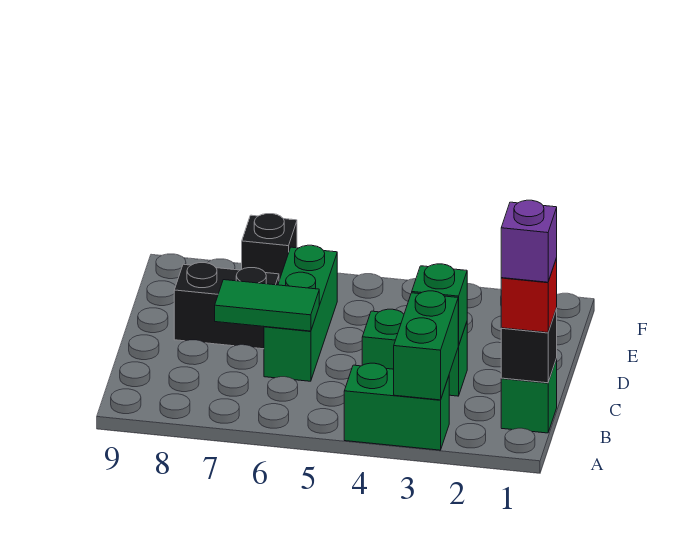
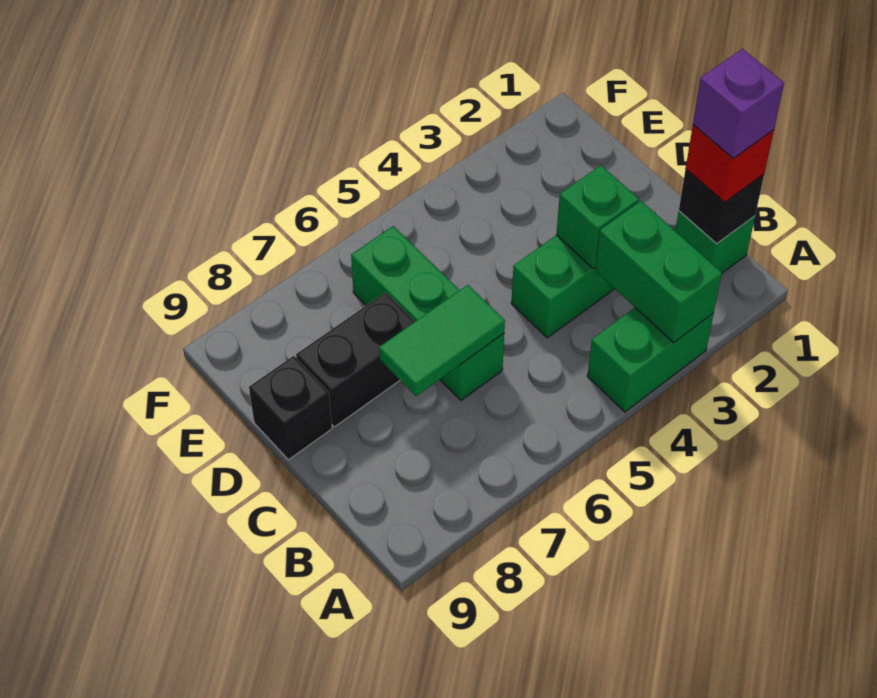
black 1x1 brick [242,214,297,280] -> black 1x1 brick moved to [249,356,332,460]

